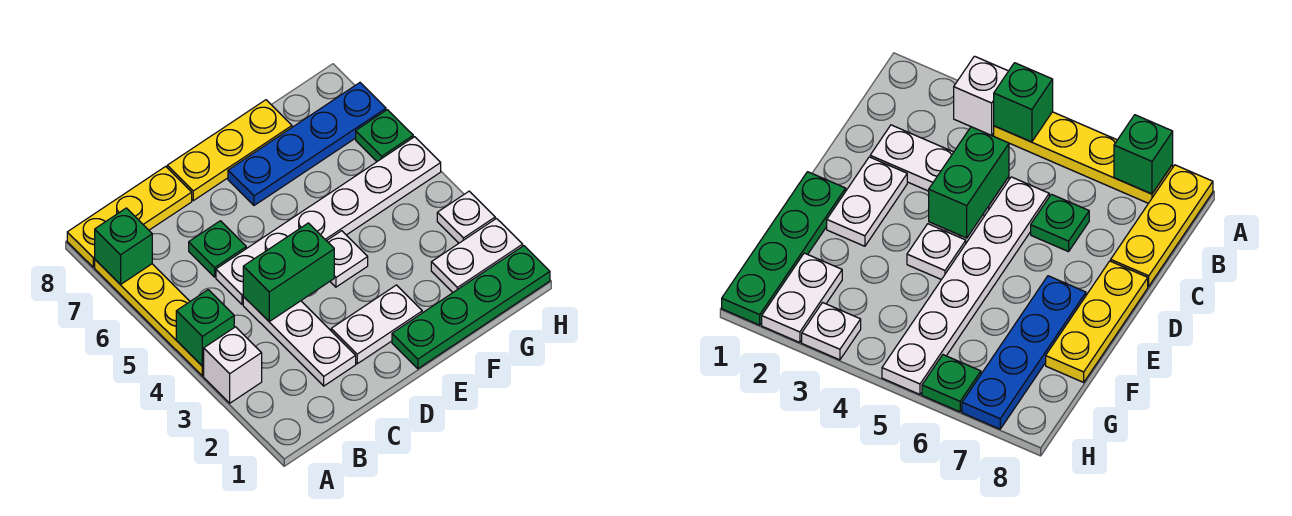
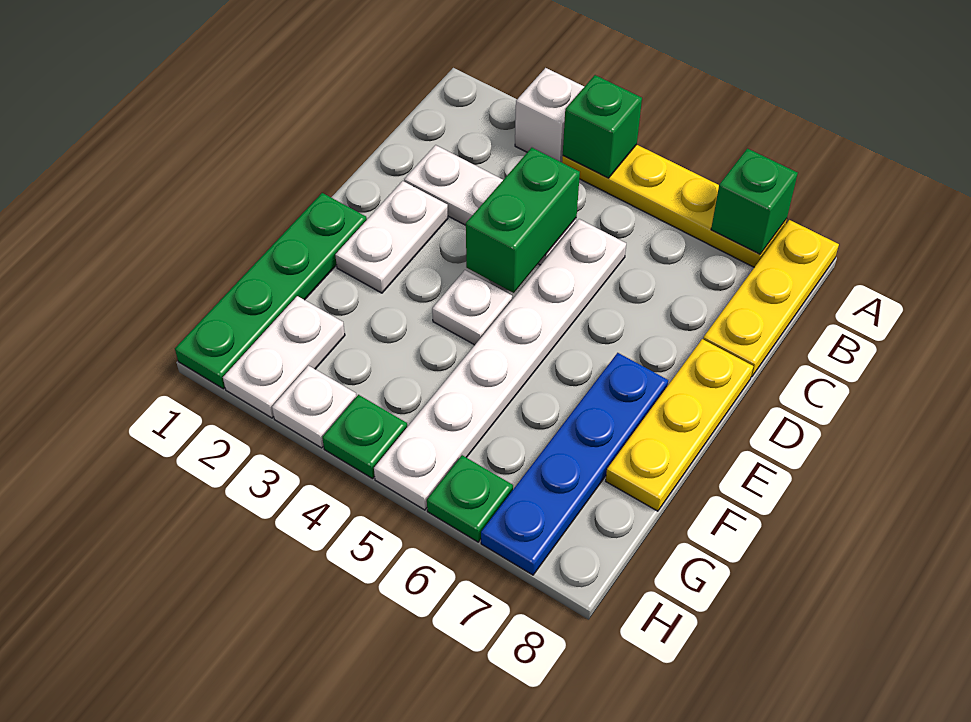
green 1x1 plate [189,221,246,277] -> green 1x1 plate moved to [322,395,407,479]

